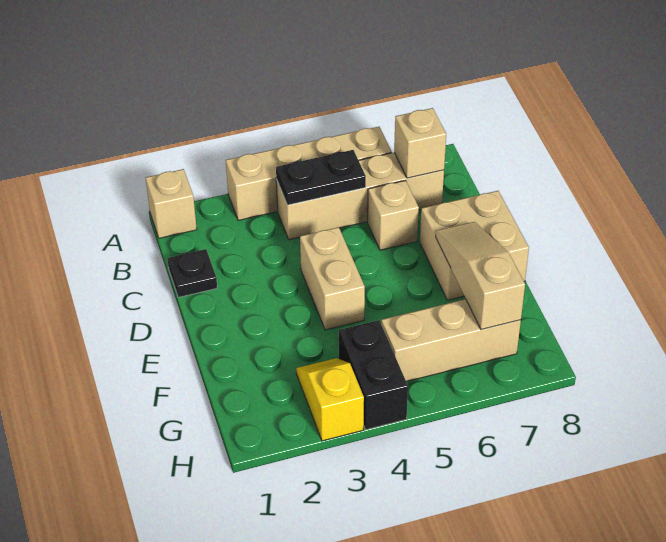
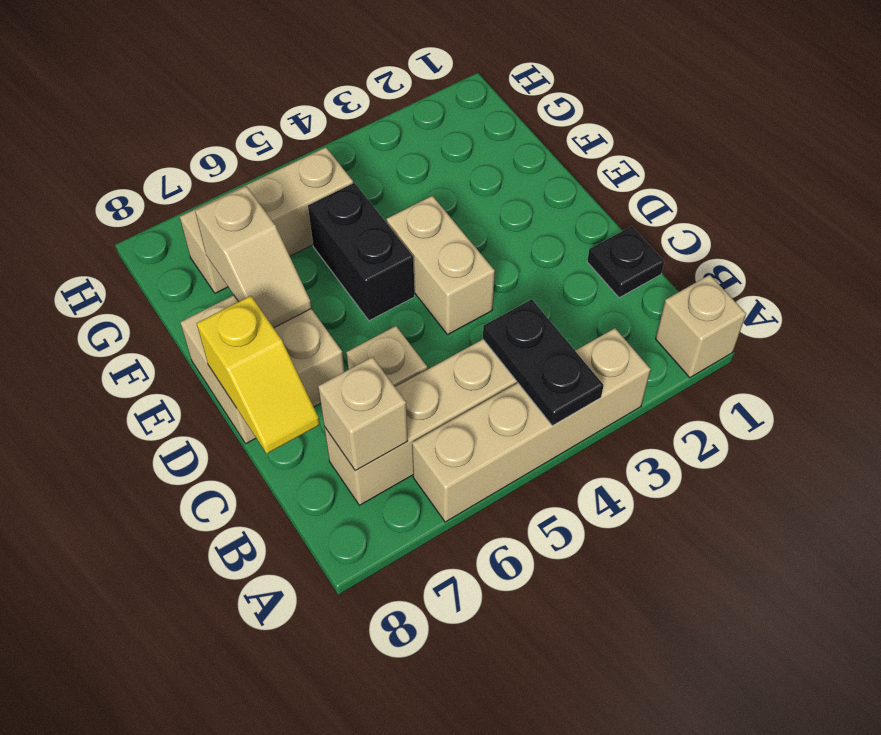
black 1x2 plate [276,150,366,205] -> black 1x2 plate turned to [483,299,604,426]
tan 1x3 slope [436,222,525,330] -> tan 1x2 slope [195,186,312,328]
yellow 1x2 slope [296,358,364,441] -> yellow 1x2 slope moved to [197,296,320,454]
black 1x2 brick [339,320,408,430] -> black 1x2 brick moved to [308,183,415,321]

